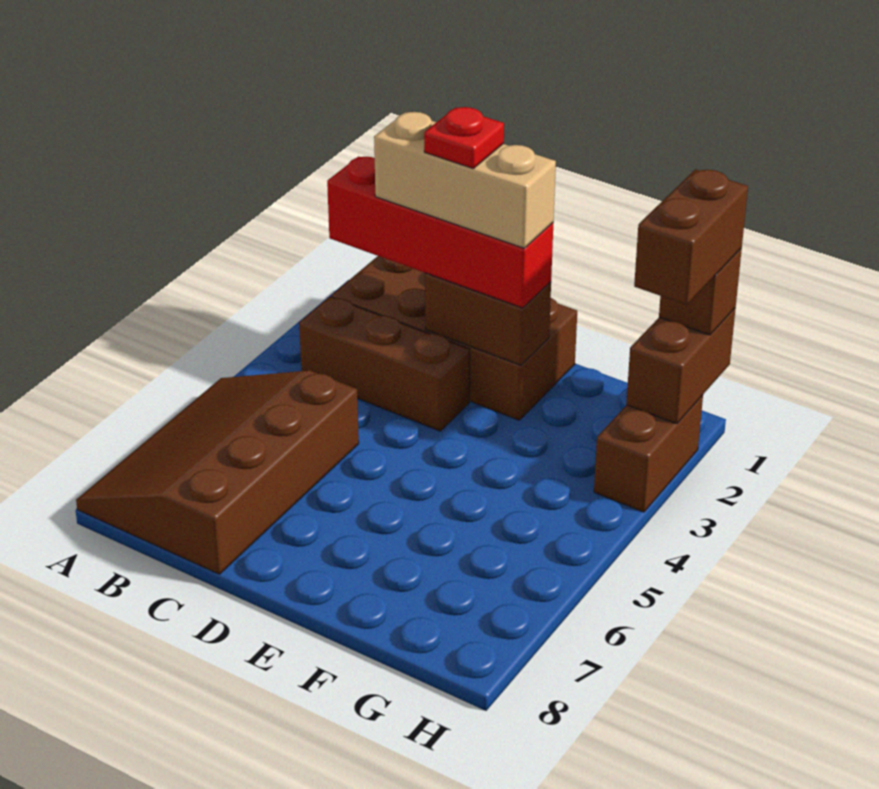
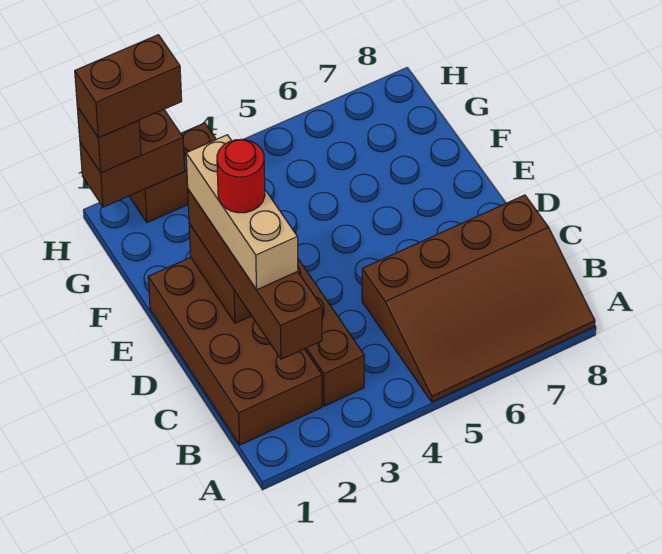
red 1x4 brick [327,157,553,308] -> brown 1x4 brick [188,189,322,359]
red 1x1 plate [424,107,504,168] -> red 1x1 round brick [217,139,265,213]

